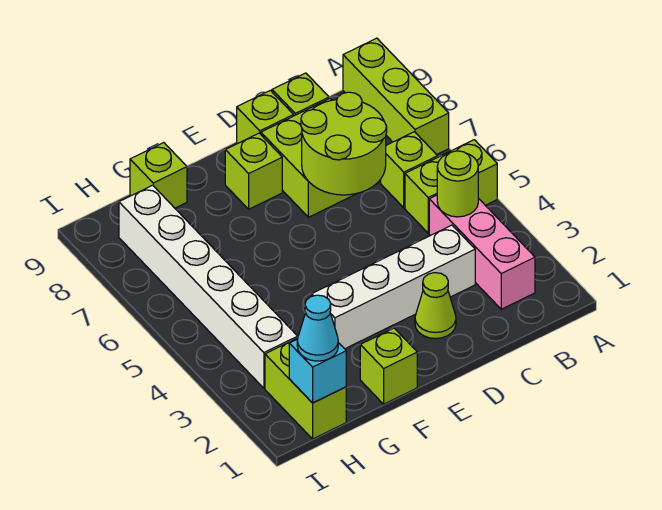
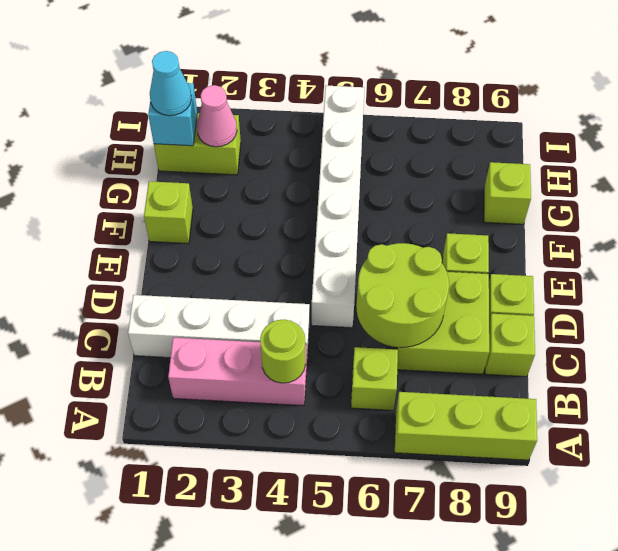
lime 1x2 brick [405,140,497,233] -> none
white 1x4 brick [312,225,475,349] -> white 1x4 brick turned to [128,295,309,358]
lime 1x1 cone [415,273,456,339] -> none
none -> pink 1x1 cone [197,85,237,147]
white 1x6 brick [119,185,298,388] -> white 1x6 brick turned to [312,86,364,328]

